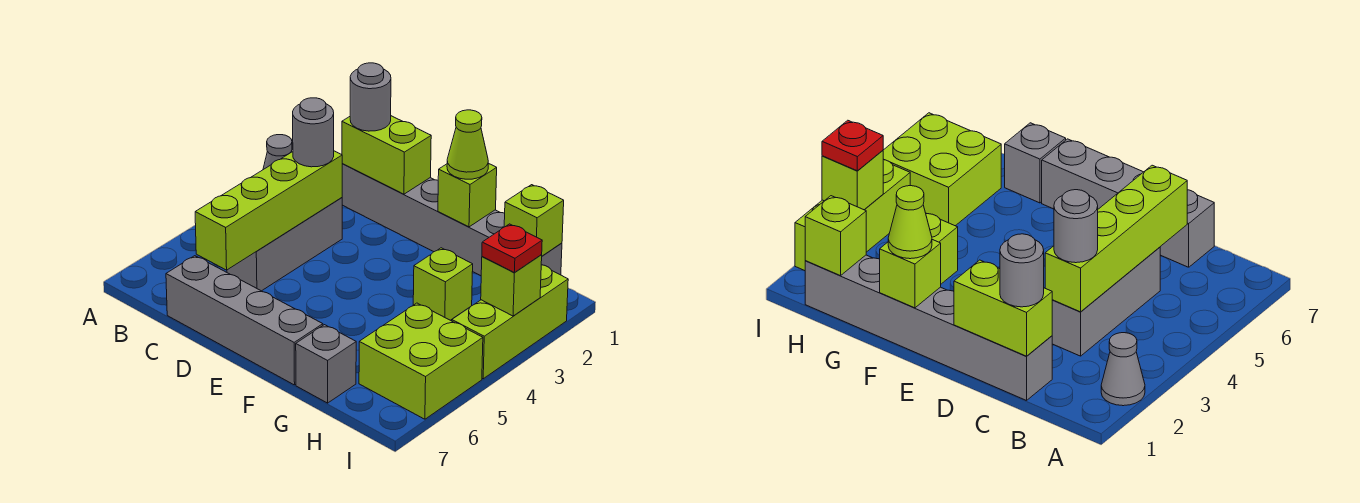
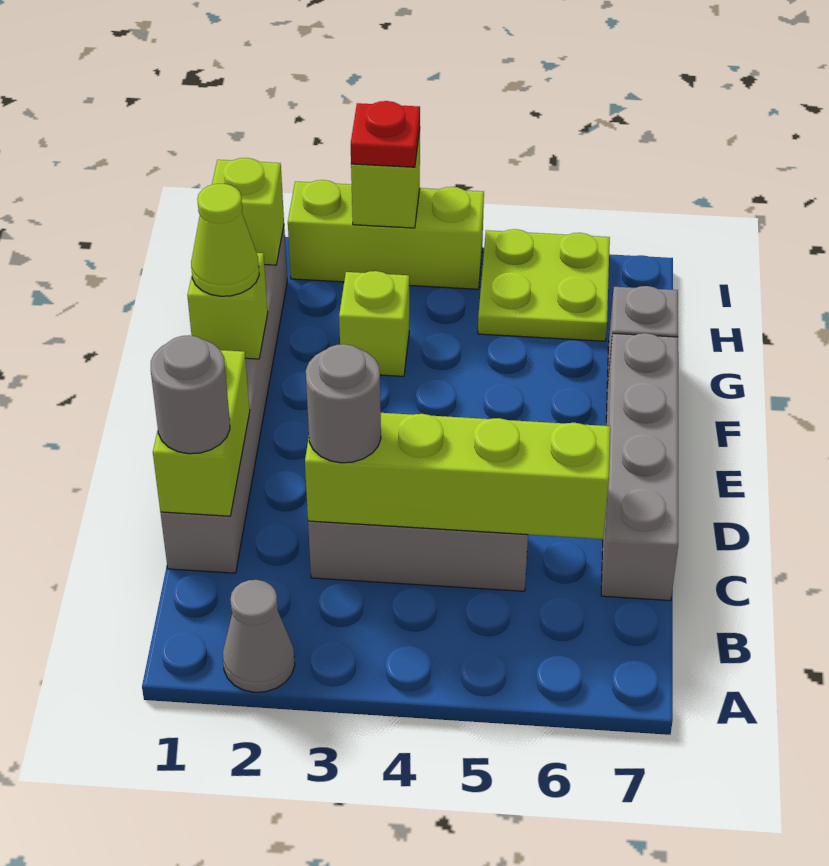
lime 2x2 brick [359,303,483,419] -> lime 2x2 plate [478,229,610,341]

